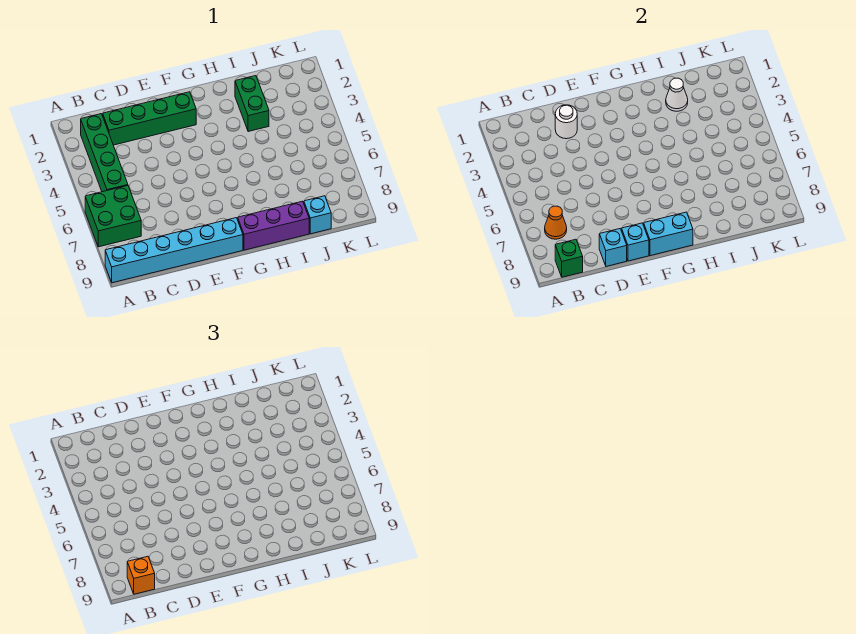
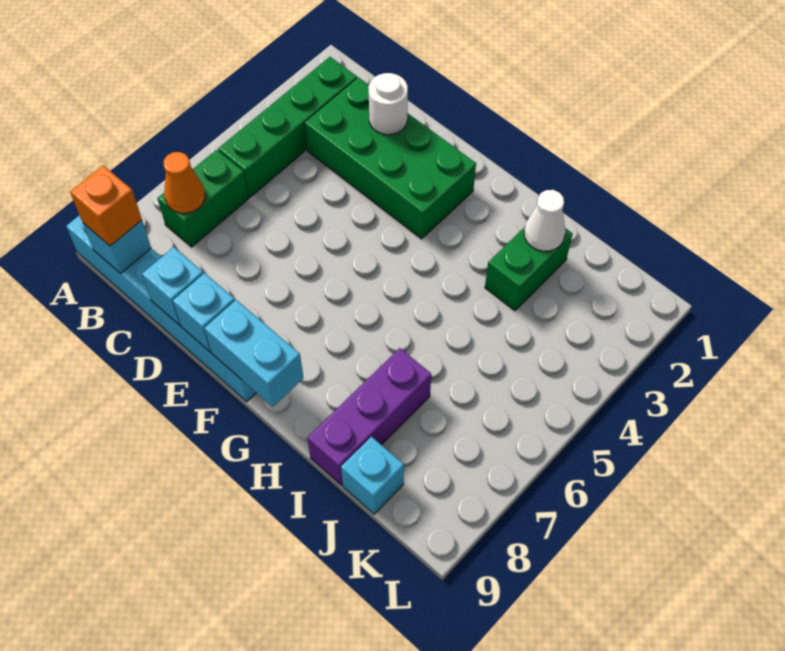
green 2x2 brick [85,186,141,247] -> green 1x2 brick [158,150,249,247]
green 1x1 brick [555,239,583,277] -> cyan 1x1 brick [83,220,151,274]
green 1x4 brick [103,92,196,145] -> green 2x4 brick [304,77,476,239]
purple 1x3 brick [238,201,309,250] -> purple 1x3 brick turned to [307,348,431,485]

